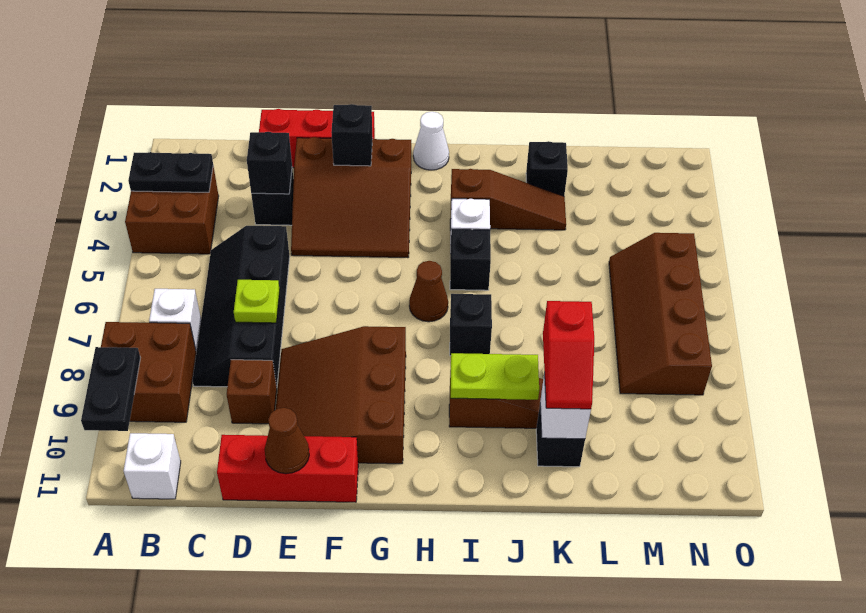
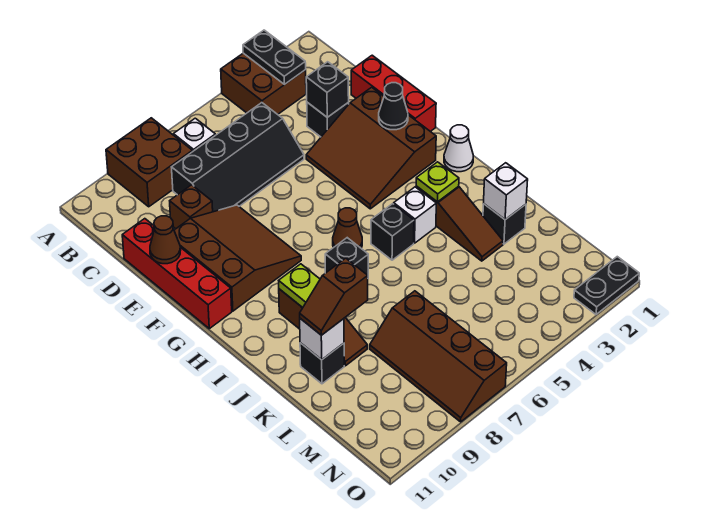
black 1x2 plate [81,347,140,431] -> black 1x2 plate moved to [574,257,639,314]
white 1x1 brick [123,433,181,499] -> white 1x1 brick moved to [484,163,528,220]
black 2x4 slope [192,226,290,388] -> black 2x4 slope turned to [172,103,304,212]
lime 1x1 plate [234,280,280,323] -> lime 1x1 plate moved to [416,162,459,202]
red 1x3 brick [217,435,358,502] -> red 1x4 brick [122,219,232,329]
brown 3x3 slope [276,326,406,464] -> brown 3x3 slope turned to [174,205,301,311]
black 1x1 brick [331,104,373,166] -> black 1x1 cone [379,83,408,130]
red 1x2 slope [543,301,594,409] -> brown 1x2 slope [300,258,368,335]
brown 2x4 slope [609,233,712,395] -> brown 2x4 slope turned to [370,291,507,422]

